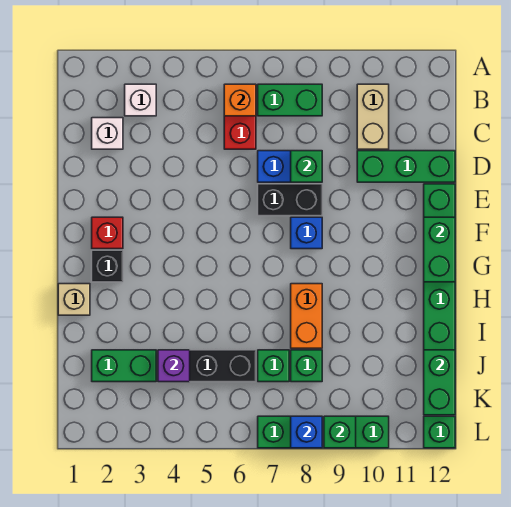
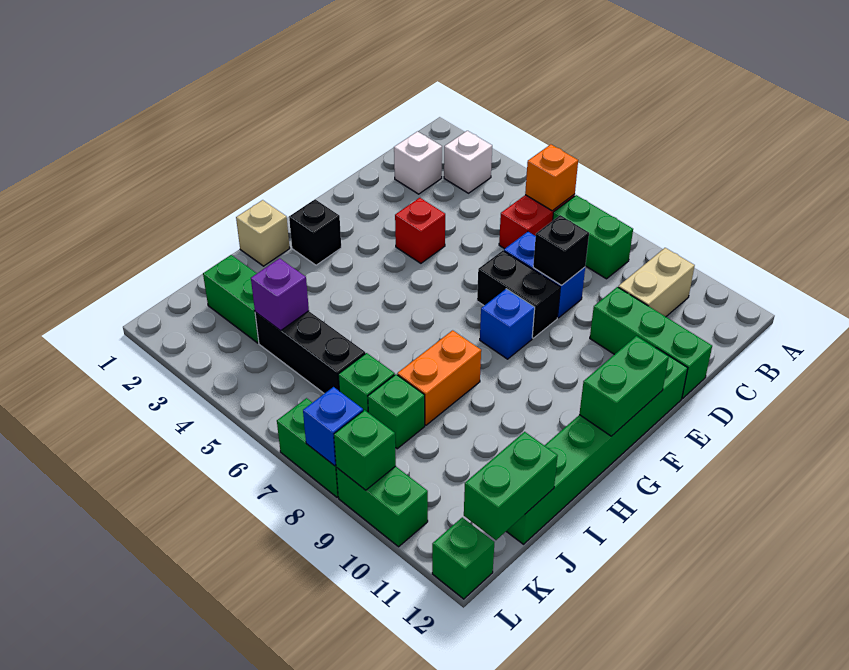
green 1x1 brick [291,151,322,182] -> black 1x1 brick [533,215,589,285]
red 1x1 brick [92,217,123,249] -> red 1x1 brick moved to [395,198,445,263]

